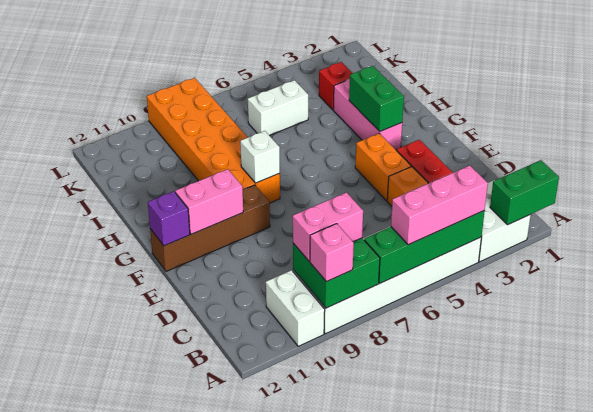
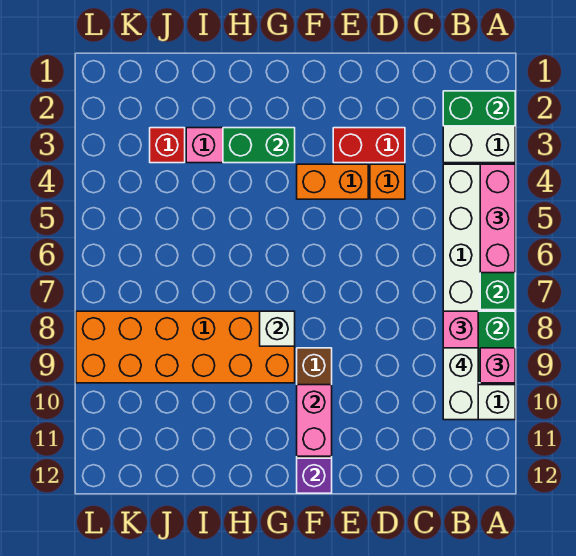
green 1x2 brick [490,160,559,225] -> green 1x2 brick turned to [443,91,515,126]
white 1x2 brick [248,80,308,136] -> white 1x2 brick moved to [443,348,478,420]

